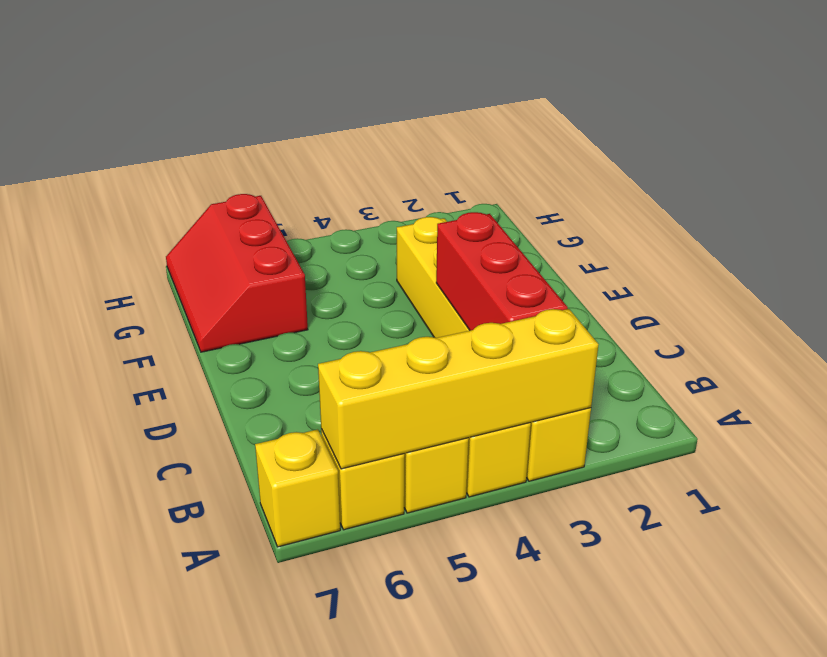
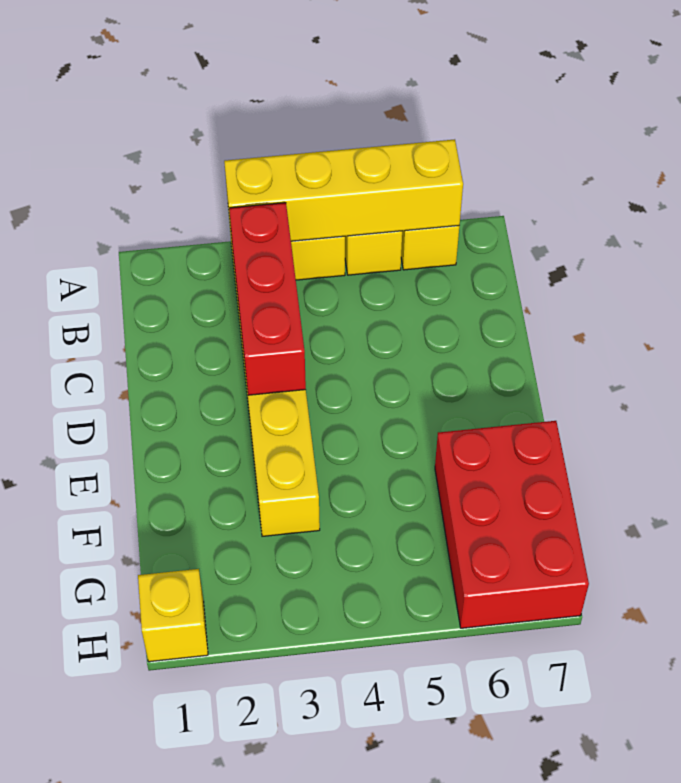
yellow 1x1 brick [255,429,340,547] -> yellow 1x1 brick moved to [138,569,208,662]
red 2x3 slope [166,194,308,352] -> red 2x3 brick [435,421,589,628]

